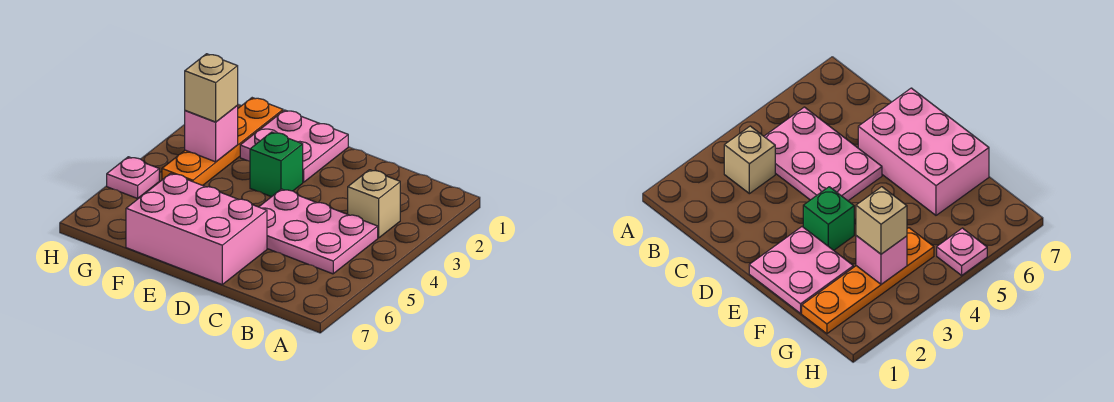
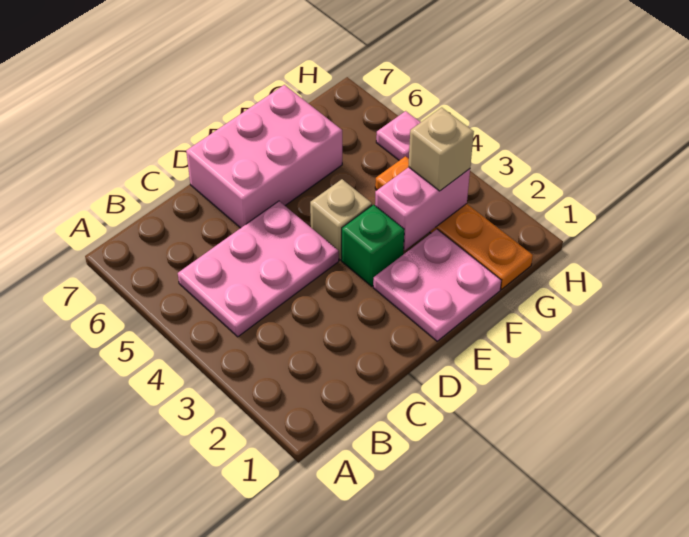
tan 1x1 brick [348,170,400,238] -> tan 1x1 brick moved to [310,179,372,260]
pink 1x1 brick [185,106,238,162] -> pink 1x2 brick [375,167,470,250]

